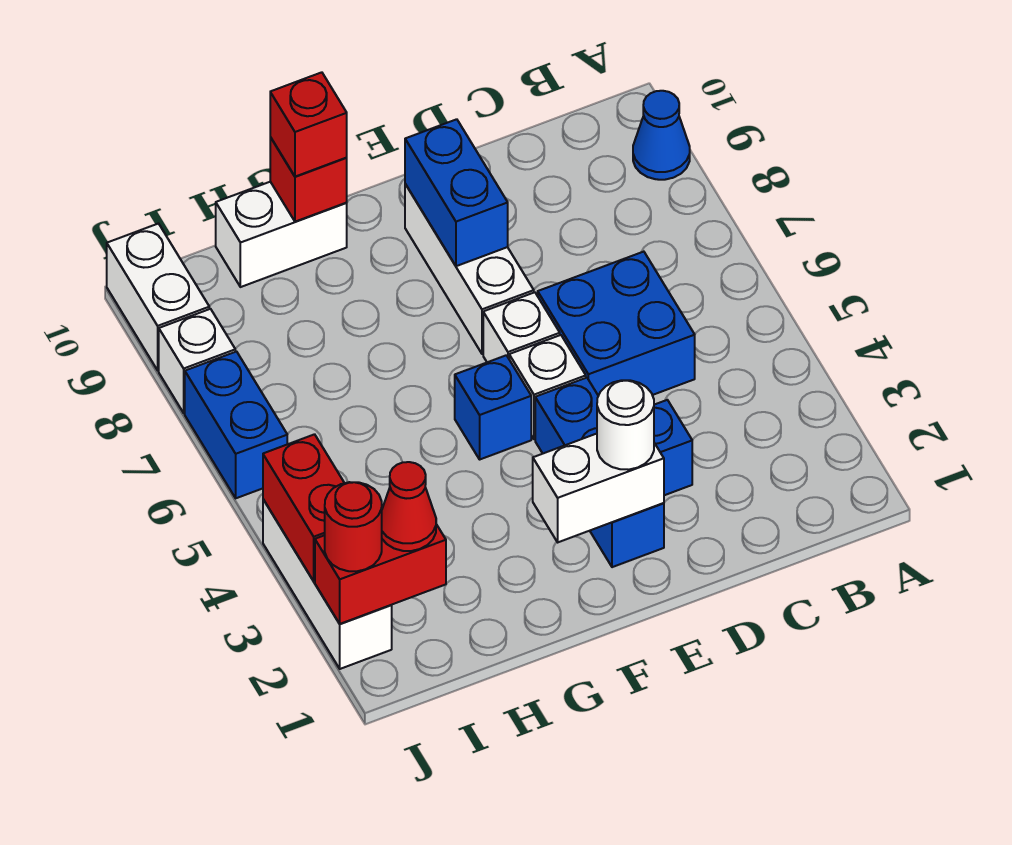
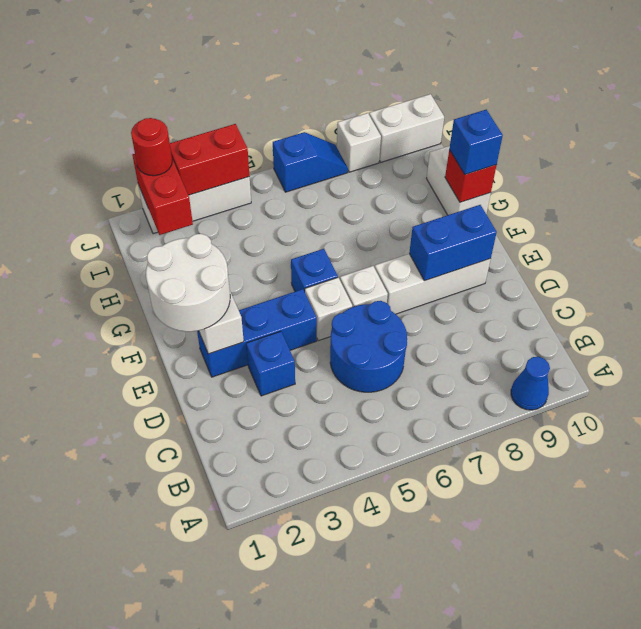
blue 2x2 brick [538,252,695,396] -> blue 2x2 round brick [330,301,407,392]
white 1x1 round brick [597,380,654,470] -> white 2x2 round brick [146,234,230,332]
red 1x1 brick [270,72,347,177] -> blue 1x1 brick [449,110,503,175]
red 1x1 cone [382,462,436,551] -> none
blue 1x2 brick [185,352,287,498] -> blue 1x2 slope [273,132,348,192]

